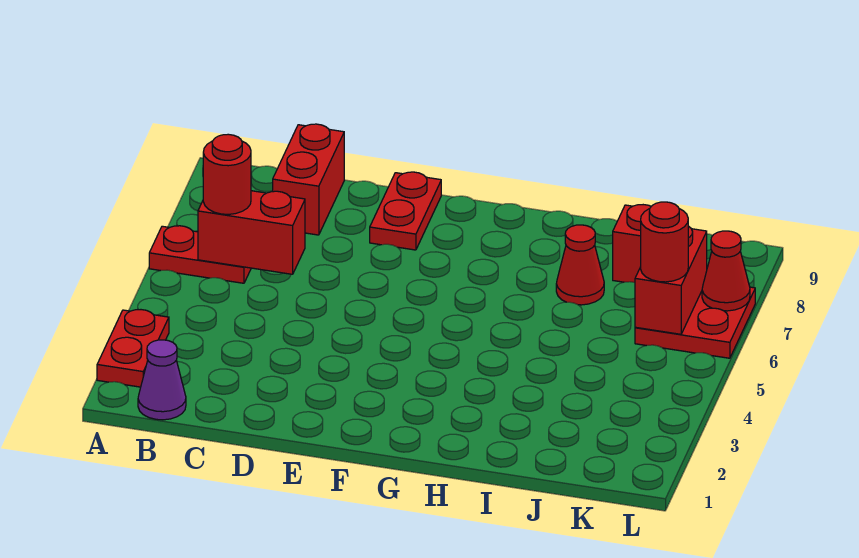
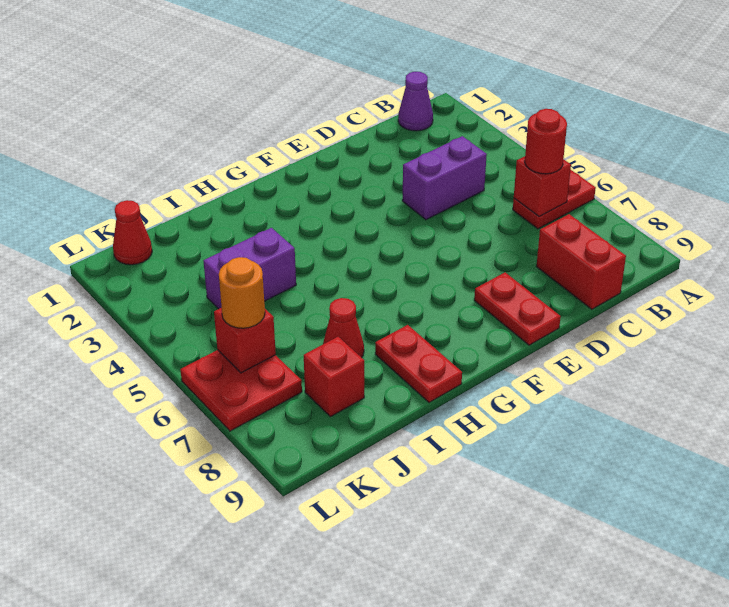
red 1x2 plate [97,310,169,387] -> red 1x2 plate moved to [375,325,462,402]
red 1x2 brick [198,191,305,274] -> red 1x1 brick [514,156,571,217]
none -> purple 1x2 brick [402,136,487,220]
none -> purple 1x2 brick [203,228,296,309]
red 1x2 brick [635,226,707,334] -> red 1x1 brick [214,308,276,373]
red 1x1 round brick [641,202,688,282] -> orange 1x1 round brick [219,257,265,328]
red 1x1 cone [702,231,750,311] -> red 1x1 cone moved to [113,200,152,265]

